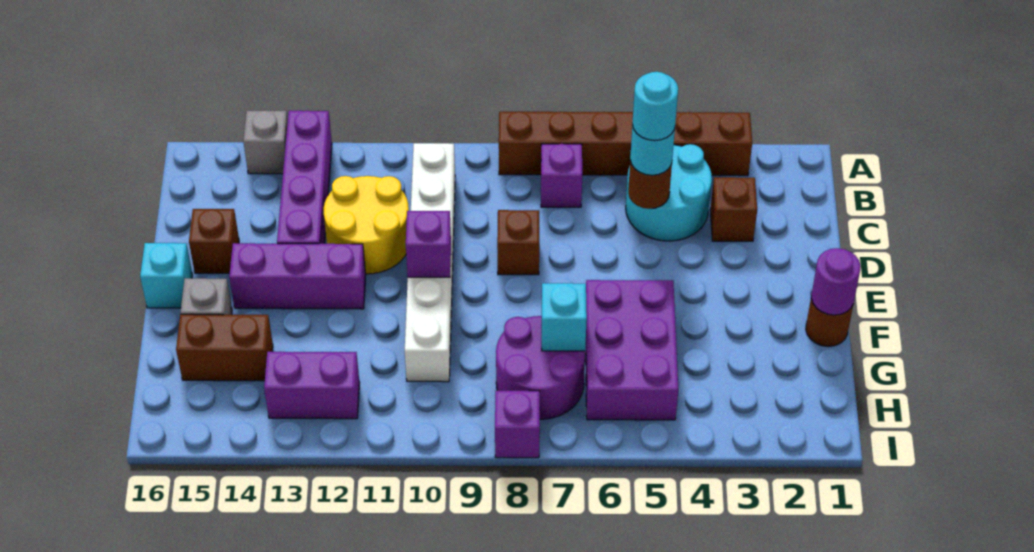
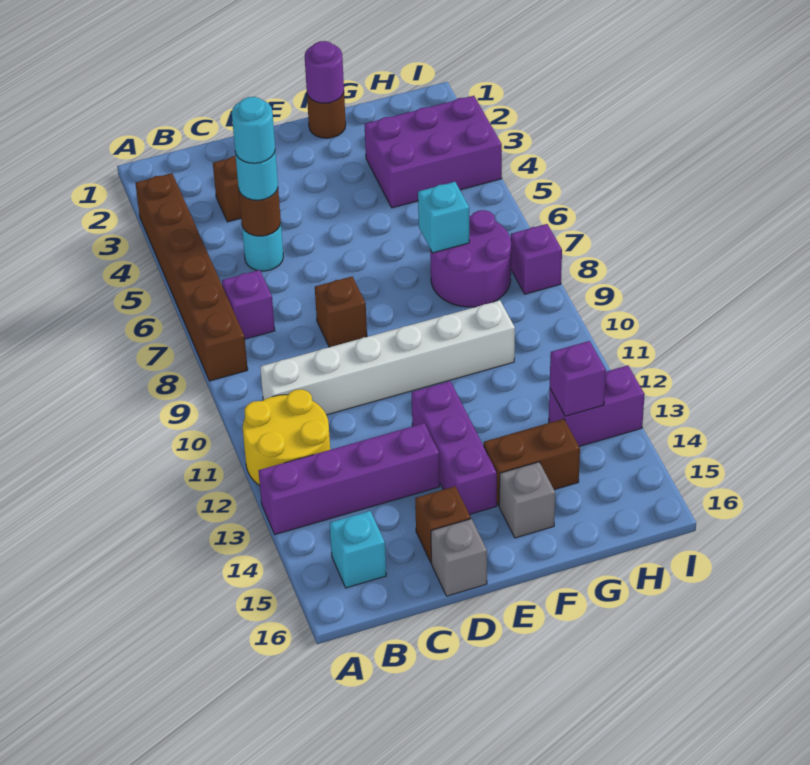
grey 1x1 brick [243,110,288,174] -> grey 1x1 brick moved to [431,519,487,596]
cyan 2x2 round brick [626,144,712,241] -> cyan 1x1 round brick [242,223,283,271]
yellow 2x2 round brick [324,176,409,274] -> yellow 2x2 round brick moved to [243,389,330,485]
purple 1x1 brick [406,211,451,277] -> purple 1x1 brick moved to [550,341,606,416]
cyan 1x1 brick [140,243,192,308] -> cyan 1x1 brick moved to [330,511,386,588]
purple 2x3 brick [586,280,678,420] -> purple 2x3 brick moved to [365,96,502,208]
brown 1x2 brick [176,314,273,381] -> brown 1x2 brick turned to [484,419,580,506]
purple 1x2 brick [264,352,360,419] -> purple 1x2 brick turned to [549,365,645,446]

